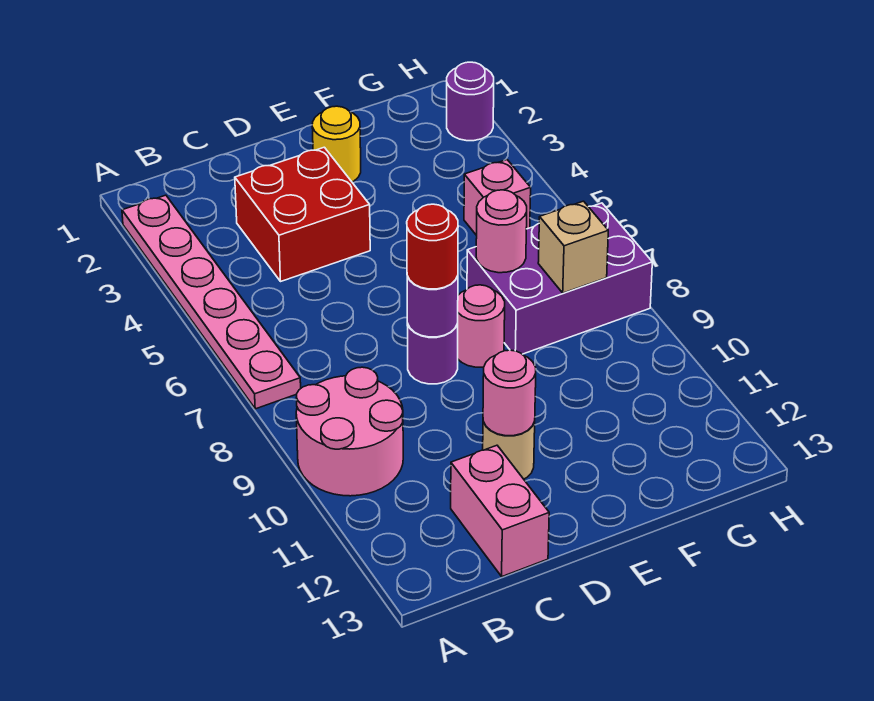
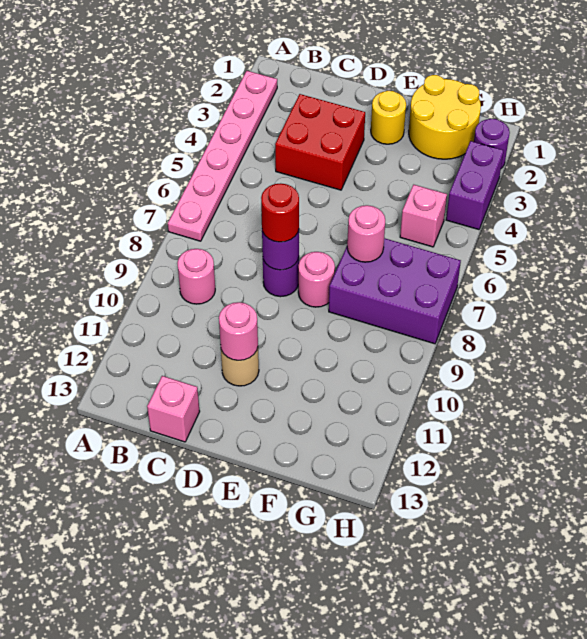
pink 2x2 round brick [296,367,403,496] -> pink 1x1 round brick [177,249,215,304]
pink 1x2 brick [451,445,549,576] -> pink 1x1 brick [147,376,200,442]
none -> yellow 2x2 round brick [409,75,481,159]
tan 1x1 brick [538,201,608,293] -> none
none -> purple 1x2 brick [446,141,504,230]

